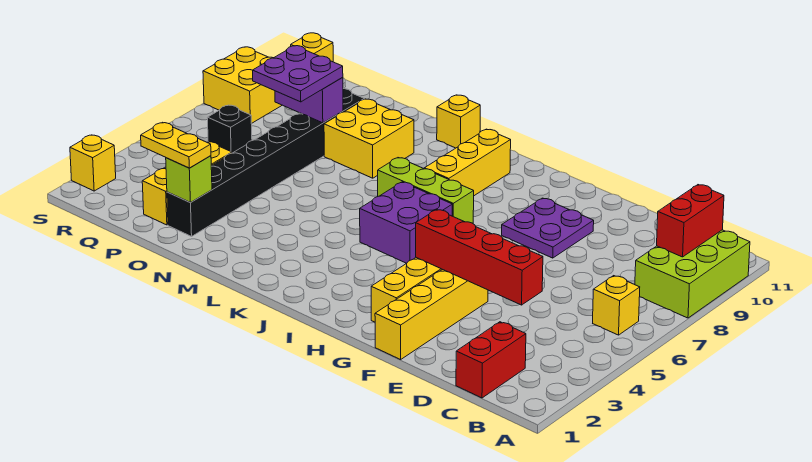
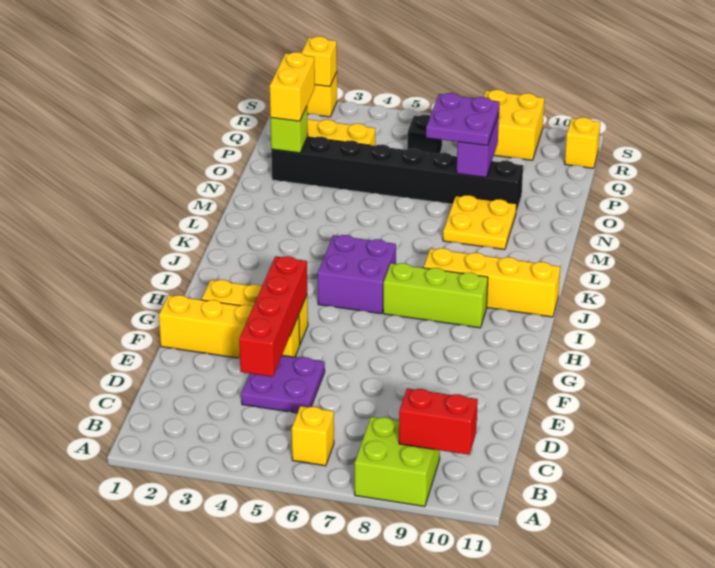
lime 2x3 brick [635,230,750,318] -> lime 2x2 brick [355,417,440,507]
red 1x2 brick [456,322,526,398] -> none
purple 2x2 plate [502,198,594,258] -> purple 2x2 plate moved to [241,355,325,413]
lime 1x3 brick [378,158,474,223] -> lime 1x3 brick turned to [383,263,488,328]
yellow 1x3 brick [424,129,511,196] -> yellow 1x4 brick [424,248,560,317]
yellow 1x1 brick [437,95,480,148] -> yellow 1x1 brick moved to [302,36,337,87]
yellow 2x2 brick [324,99,414,178] -> yellow 2x2 plate [443,195,517,250]
yellow 1x2 plate [141,122,211,168] -> yellow 1x2 brick [270,52,315,121]

